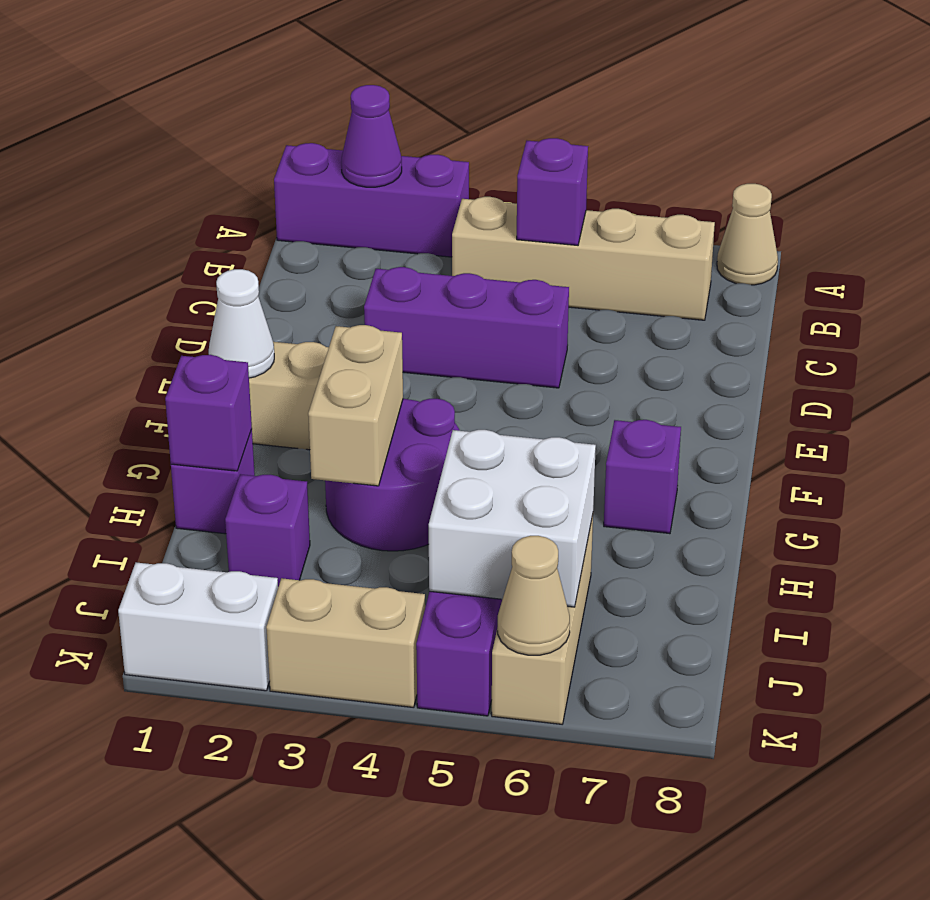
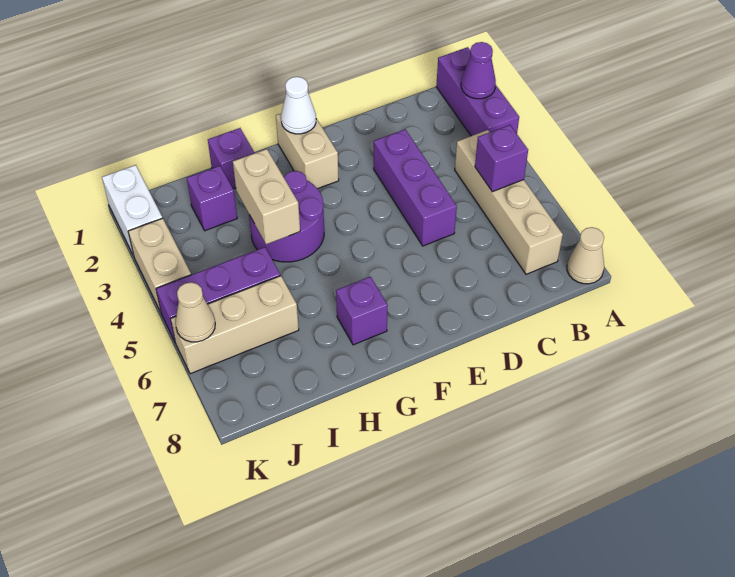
tan 1x2 brick [308,325,403,486] -> tan 1x2 brick turned to [233,149,300,244]
purple 1x1 brick [165,355,252,471] -> none
white 2x2 brick [429,430,596,607] -> none

